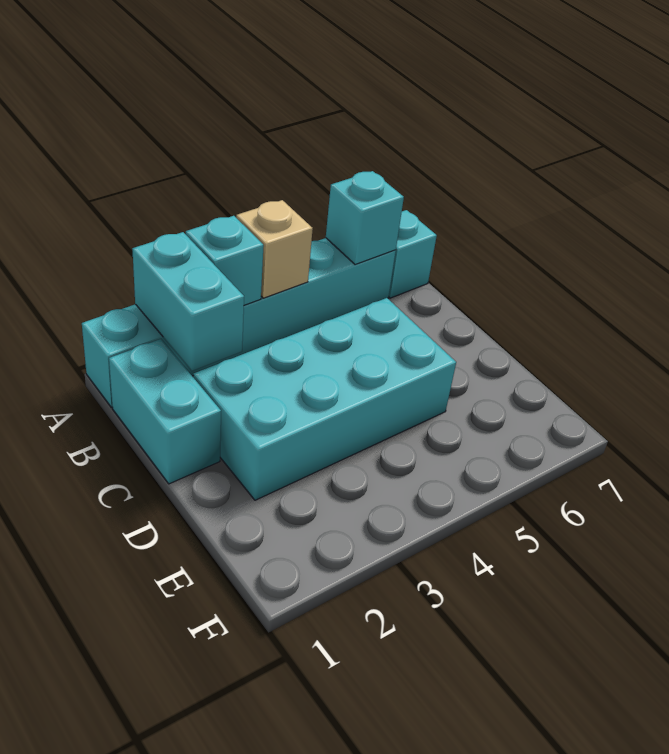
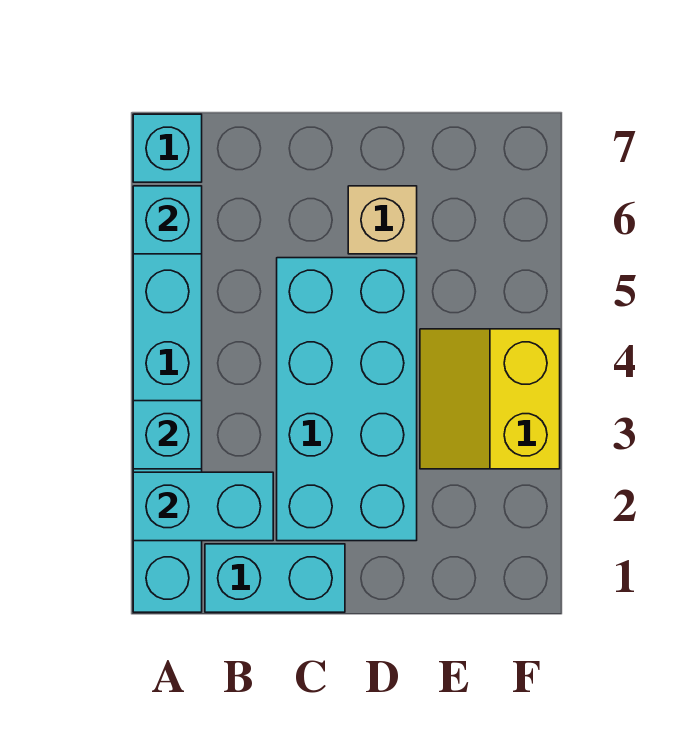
tan 1x1 brick [236,200,313,298] -> tan 1x1 brick moved to [348,186,417,254]
none -> yellow 2x2 slope [420,329,560,469]

